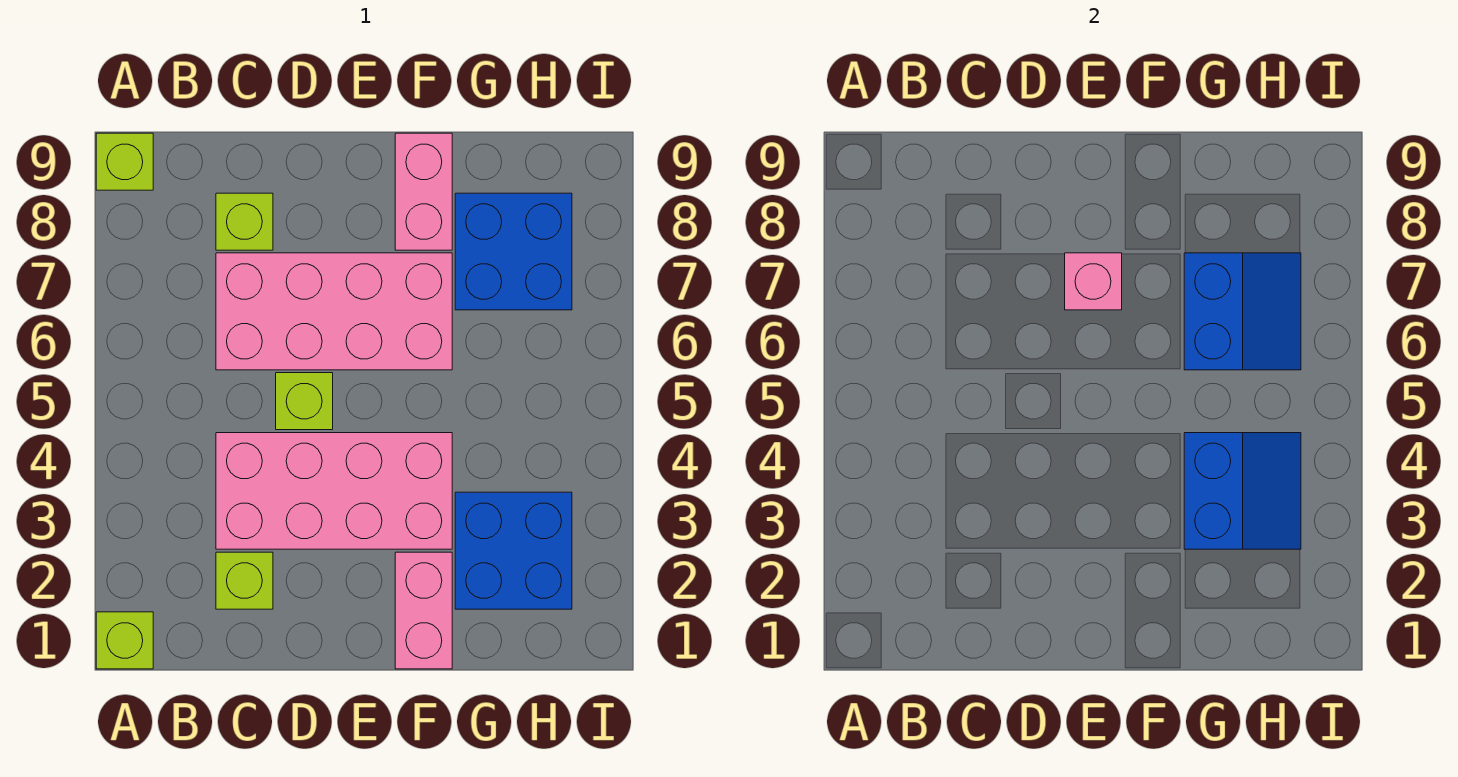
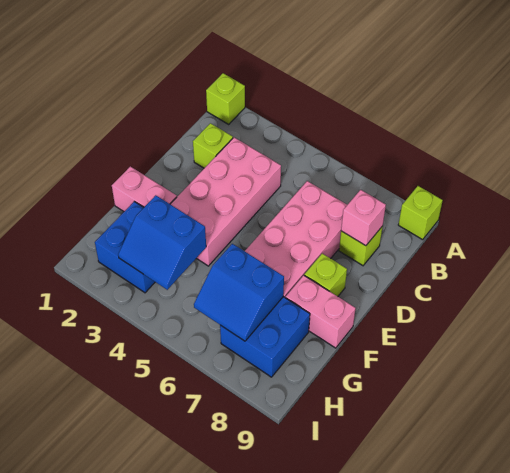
lime 1x1 brick [276,373,333,430] -> lime 1x1 brick moved to [304,254,347,296]
pink 1x1 brick [1065,253,1122,310] -> pink 1x1 brick moved to [341,190,386,246]

